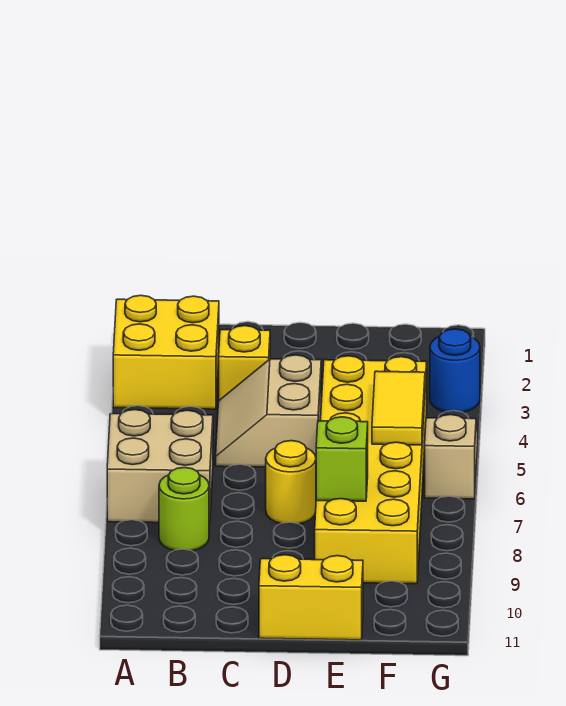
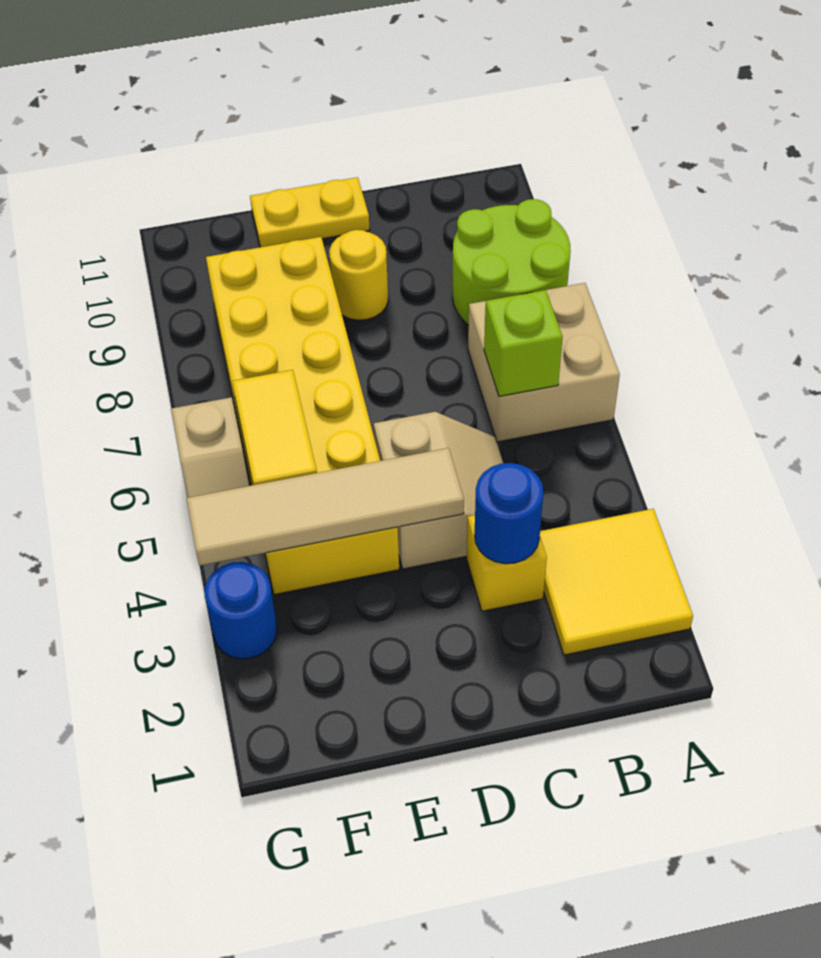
yellow 2x2 brick [113,295,219,409] -> yellow 2x2 tile [540,509,693,655]
lime 1x1 round brick [159,468,209,551] -> lime 2x2 round brick [453,199,570,325]
none -> blue 1x1 round brick [475,463,543,564]
none -> tan 1x4 tile [187,448,464,566]
yellow 1x1 round brick [266,441,316,524] -> yellow 1x1 round brick moved to [329,230,388,320]
yellow 1x2 brick [259,555,363,640] -> yellow 1x2 plate [250,177,370,247]
lime 1x1 brick [316,417,368,501] -> lime 1x1 brick moved to [484,290,563,397]

